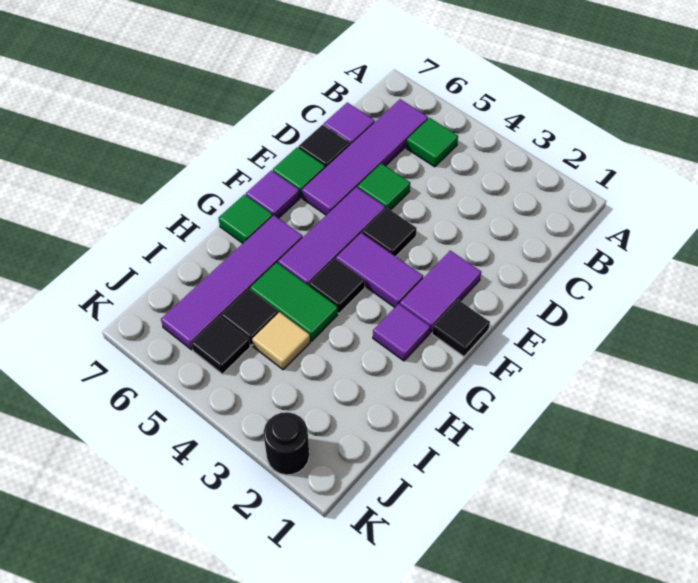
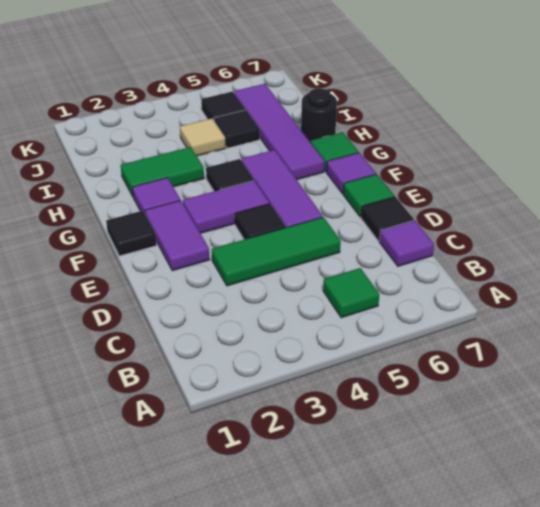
purple 1x4 tile [302,99,428,215] -> none
green 1x1 tile [357,163,410,210] -> green 1x3 tile [212,217,341,286]
green 1x2 tile [250,262,338,341] -> green 1x2 tile moved to [121,147,204,196]
black 1x1 round brick [264,412,309,475] -> black 1x1 round brick moved to [301,88,337,142]

